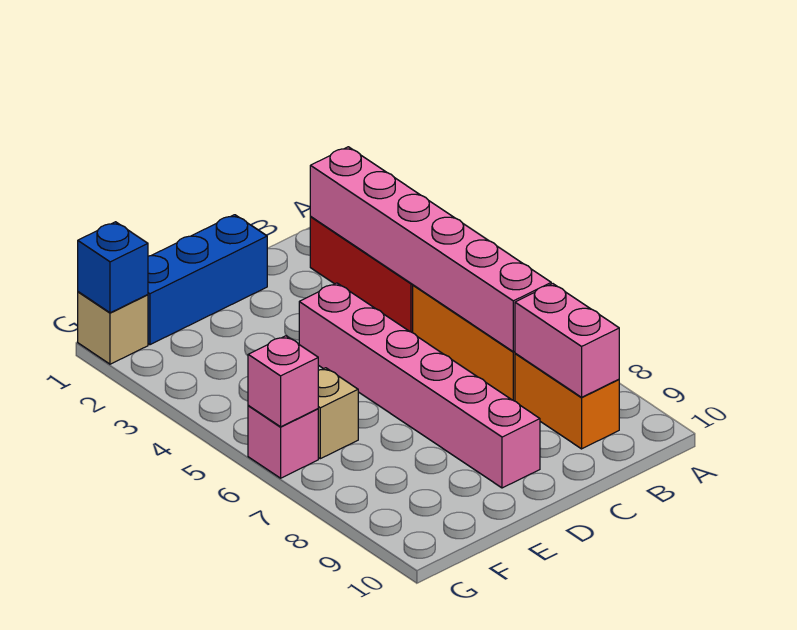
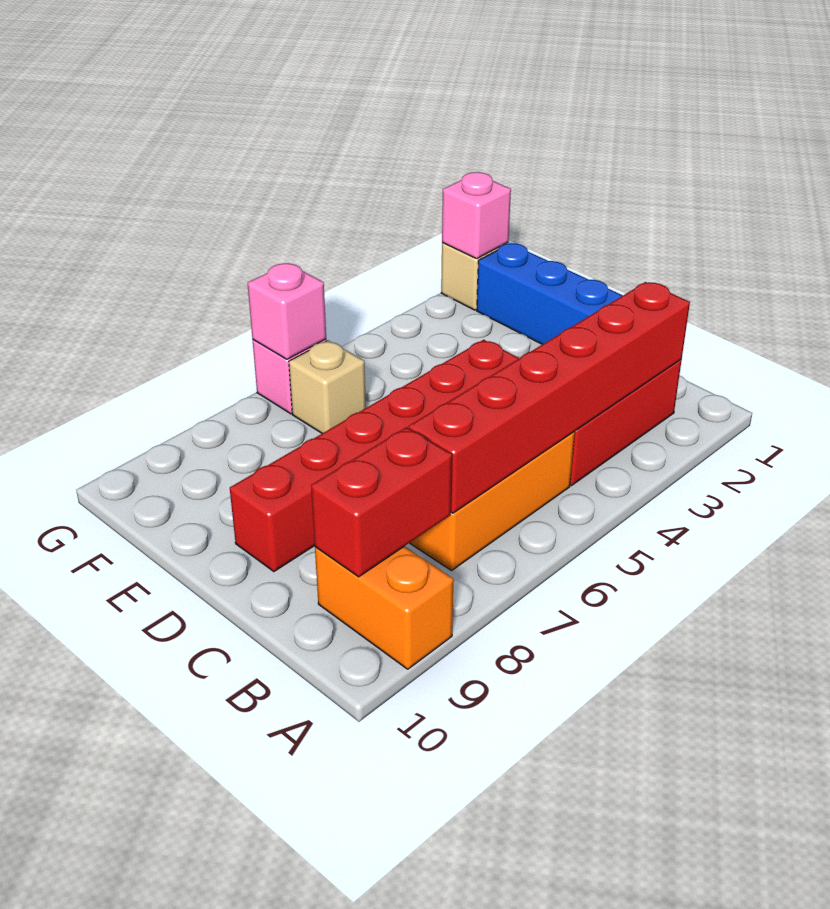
pink 1x6 brick [310,147,551,352] -> red 1x6 brick [409,282,690,513]
orange 1x2 brick [515,353,619,449] -> orange 1x2 brick turned to [315,546,453,669]
pink 1x2 brick [515,284,619,397] -> red 1x2 brick [311,427,452,577]
pink 1x6 brick [299,283,540,488] -> red 1x6 brick [230,340,519,572]
blue 1x1 brick [78,222,148,313] -> pink 1x1 brick [442,172,511,259]

